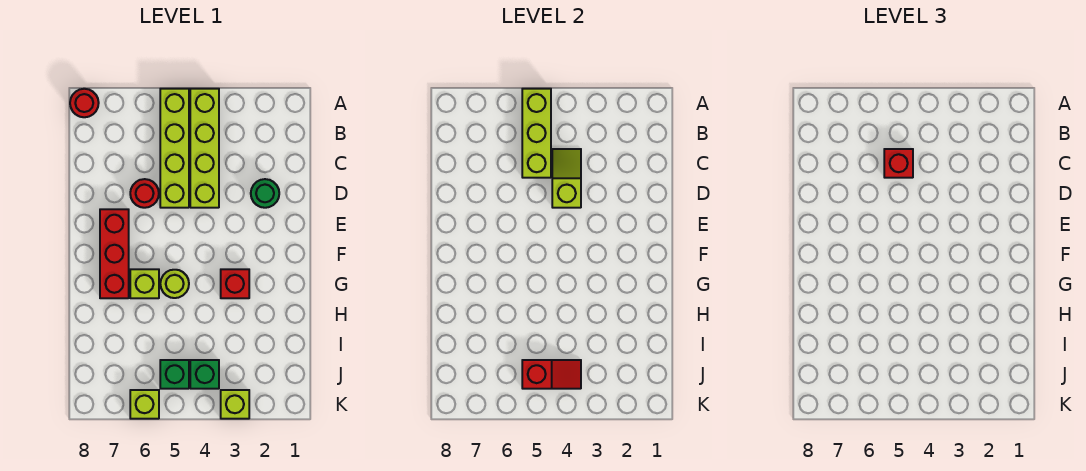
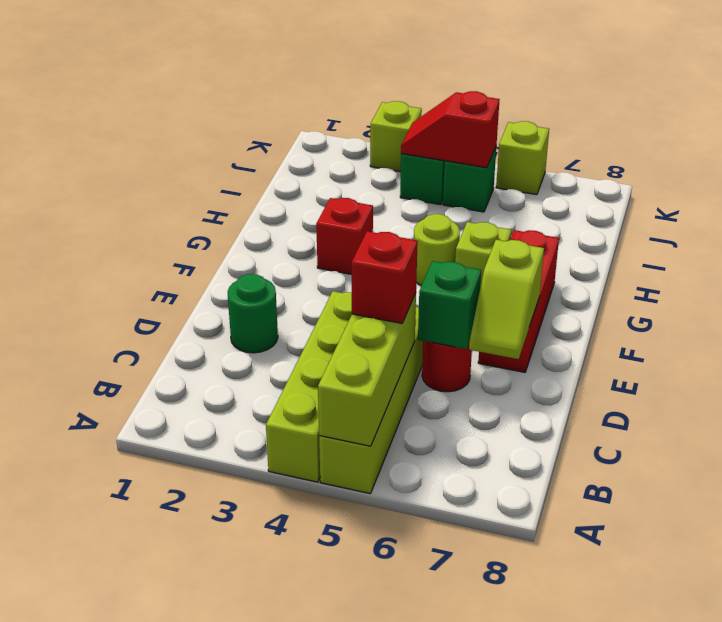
red 1x1 round brick [70,89,99,117] -> none
lime 1x2 slope [552,149,581,208] -> lime 1x2 slope moved to [469,240,544,359]
none -> green 1x1 brick [418,261,481,349]

